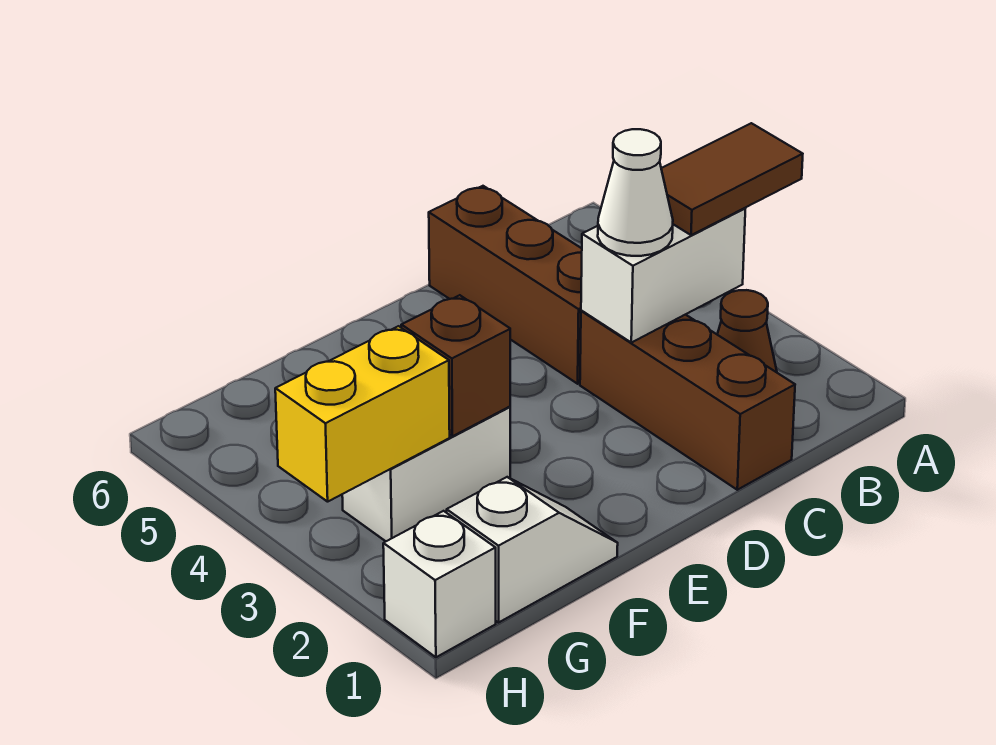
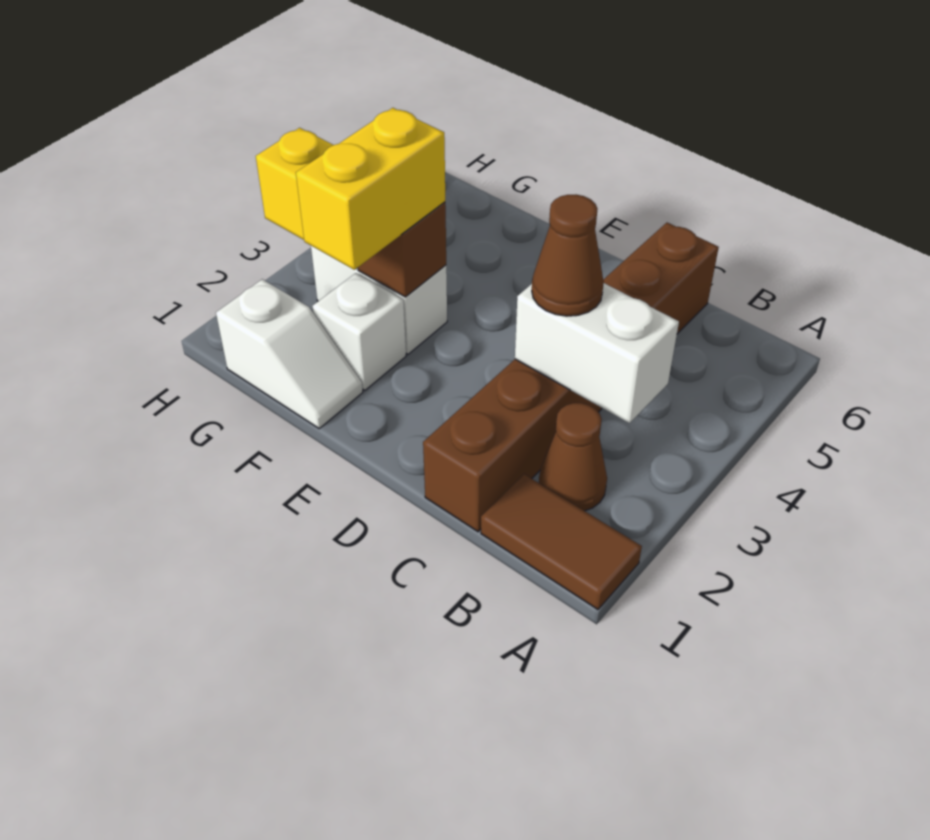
brown 1x2 tile [661,123,803,235] -> brown 1x2 tile moved to [481,474,642,609]
white 1x1 cone [598,129,673,256] -> brown 1x1 cone [532,195,604,316]
none -> yellow 1x2 brick [296,108,445,270]
white 1x1 brick [383,511,496,657] -> white 1x1 brick moved to [312,273,406,390]

